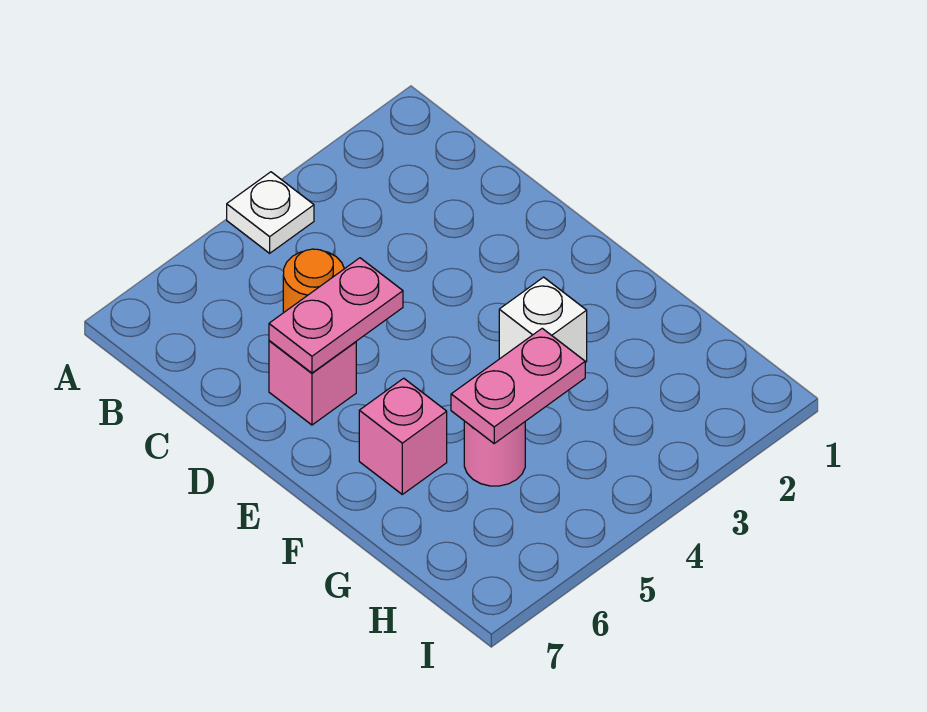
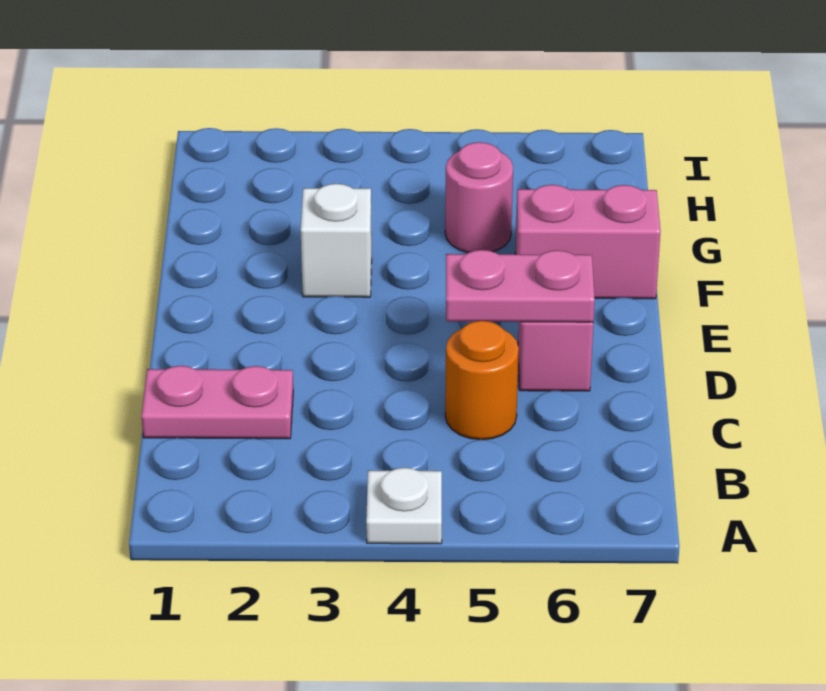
pink 1x1 brick [359,378,447,494] -> pink 1x2 brick [515,185,661,299]
pink 1x2 plate [451,328,585,443] -> pink 1x2 plate moved to [142,366,293,439]

